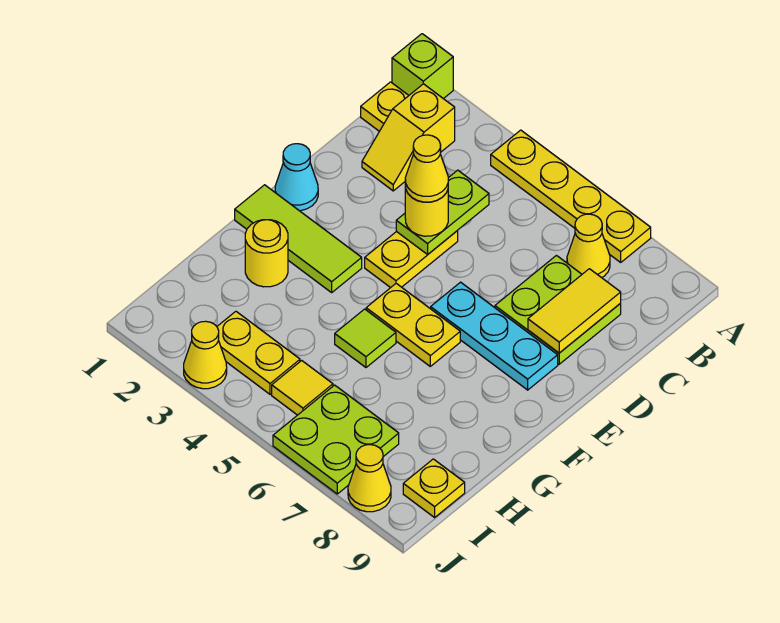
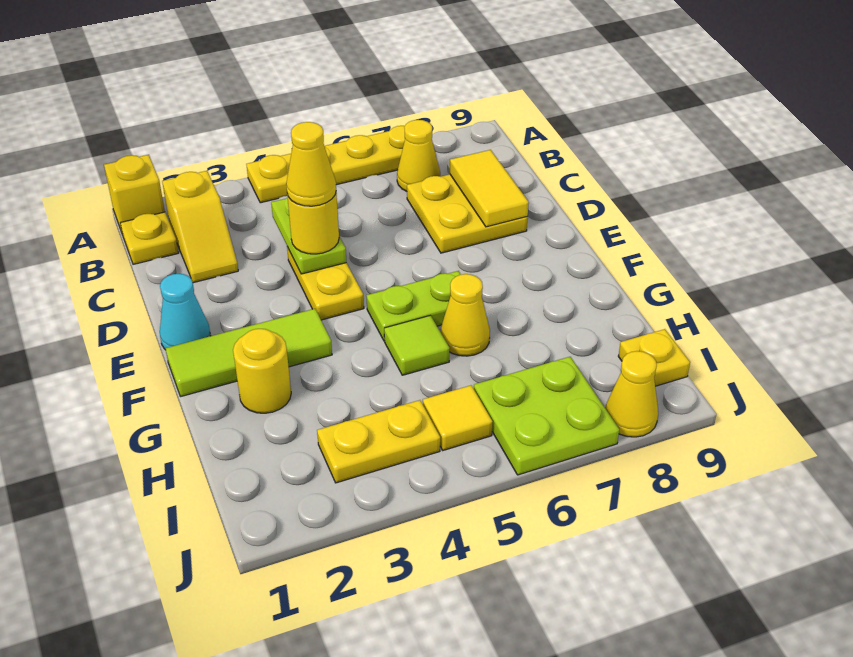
lime 1x1 brick [392,34,453,99] -> yellow 1x1 brick [104,155,165,232]
lime 2x2 plate [495,256,621,364] -> yellow 2x2 plate [407,174,528,253]
cyan 1x3 plate [431,282,558,390] -> none
yellow 1x2 plate [366,283,460,366] -> lime 1x2 plate [366,271,461,341]
yellow 1x1 cone [184,321,227,389] -> yellow 1x1 cone moved to [441,274,490,356]

